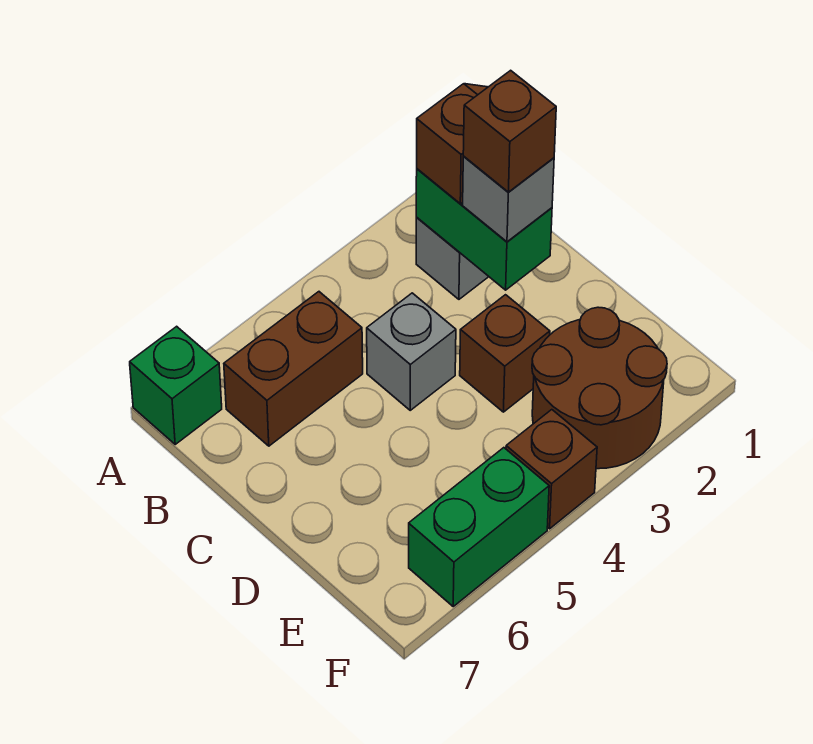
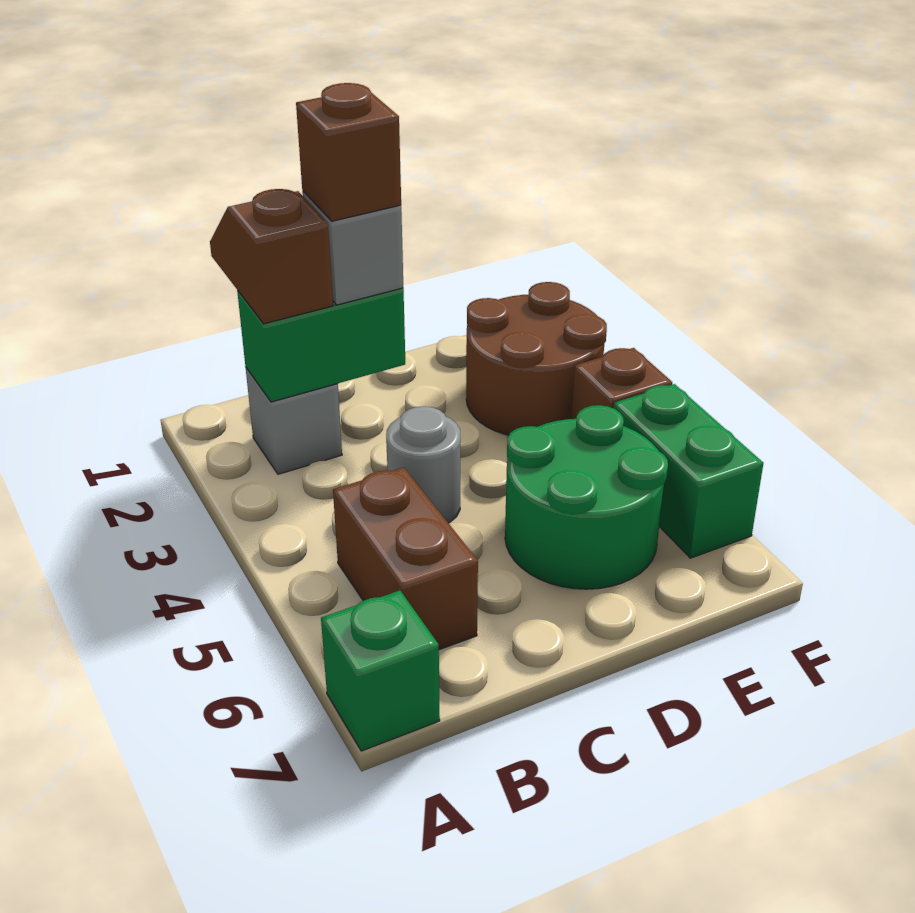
grey 1x1 brick [367,293,456,410] -> grey 1x1 round brick [386,406,460,523]
brown 1x1 brick [460,295,550,412] -> none
none -> green 2x2 round brick [505,405,668,589]

